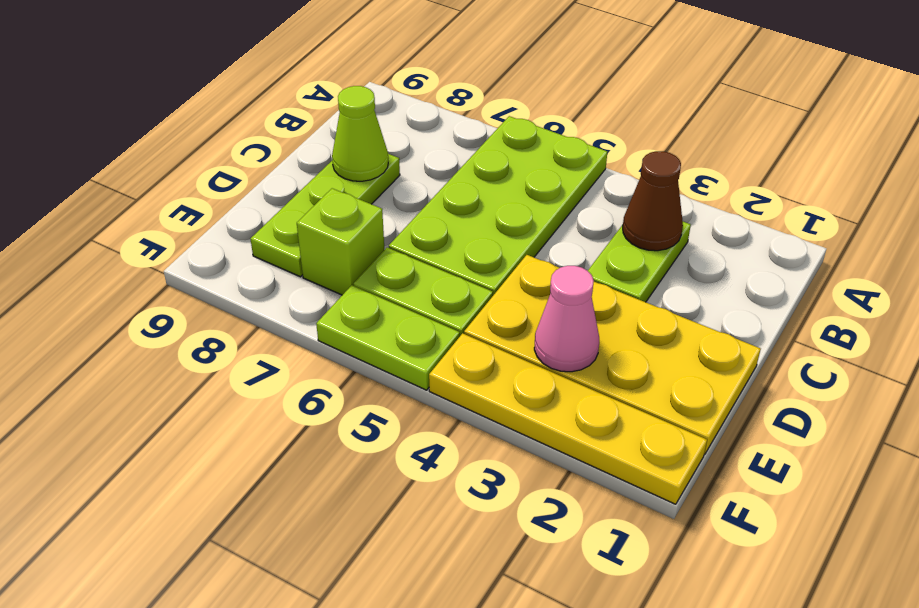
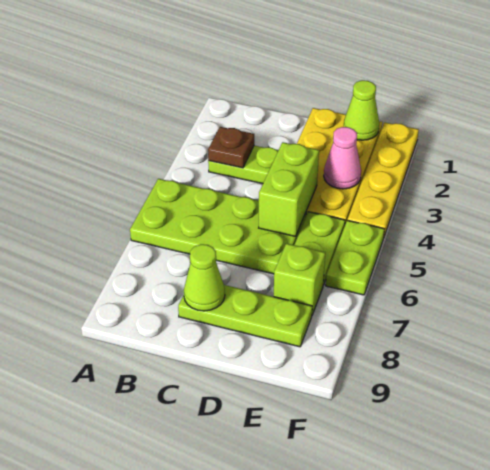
brown 1x1 cone [623,151,683,251] -> brown 1x1 plate [208,127,254,168]
none -> lime 1x2 brick [259,142,319,236]
none -> lime 1x1 cone [344,80,379,140]

